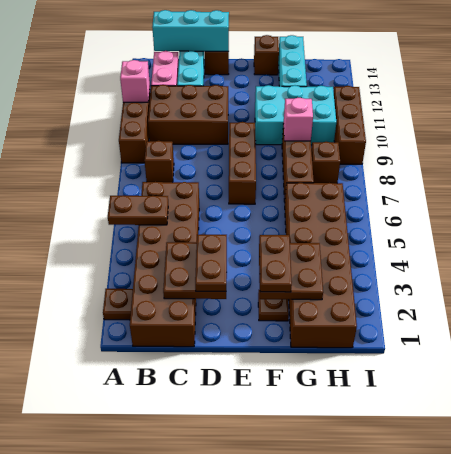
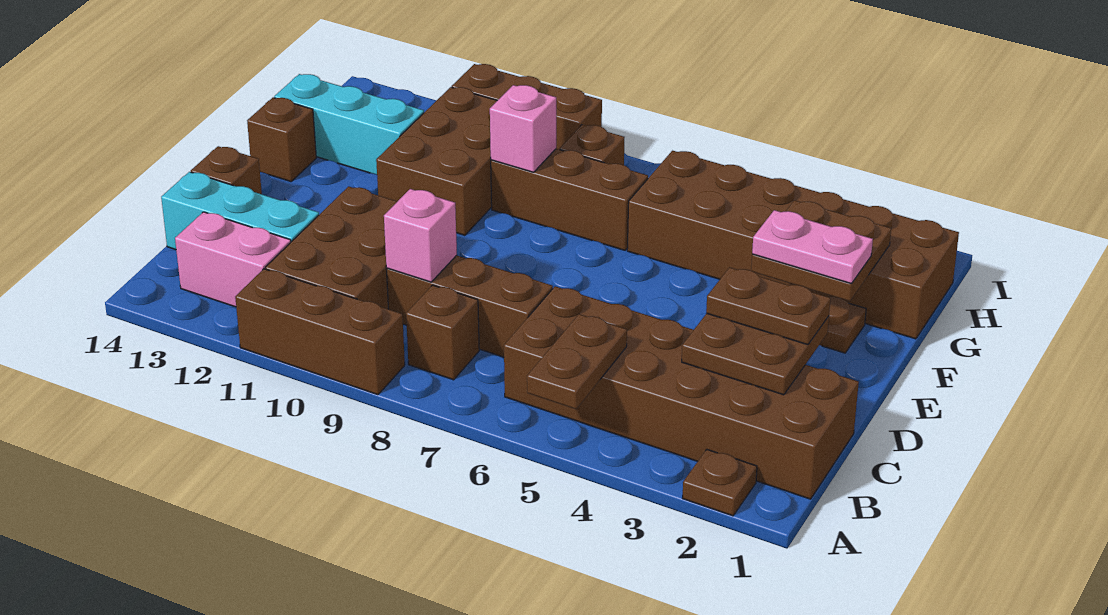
pink 1x1 brick [120,60,150,102] -> pink 1x1 brick moved to [384,189,457,282]
cyan 1x3 brick [152,10,229,52] -> none
brown 1x3 brick [229,122,256,204] -> brown 1x3 brick moved to [387,255,553,357]
brown 1x2 plate [259,235,292,292] -> pink 1x2 plate [752,210,873,284]
cyan 2x3 brick [255,85,336,145] -> brown 2x3 brick [376,87,497,235]

